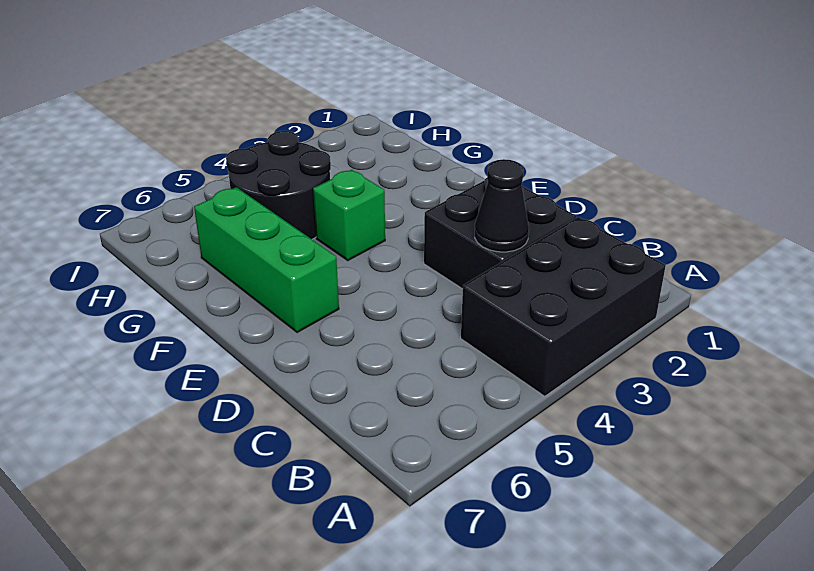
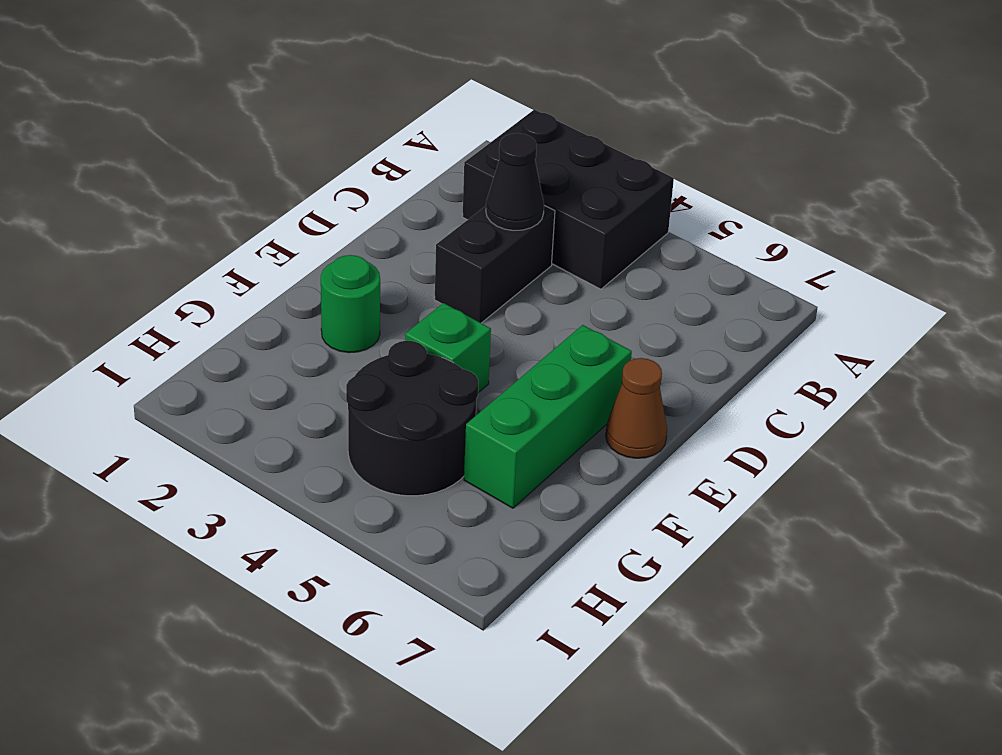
black 2x2 brick [424,178,576,289] -> black 1x2 brick [435,205,555,323]
none -> brown 1x1 cone [606,358,667,458]
none -> green 1x1 round brick [321,255,380,353]

